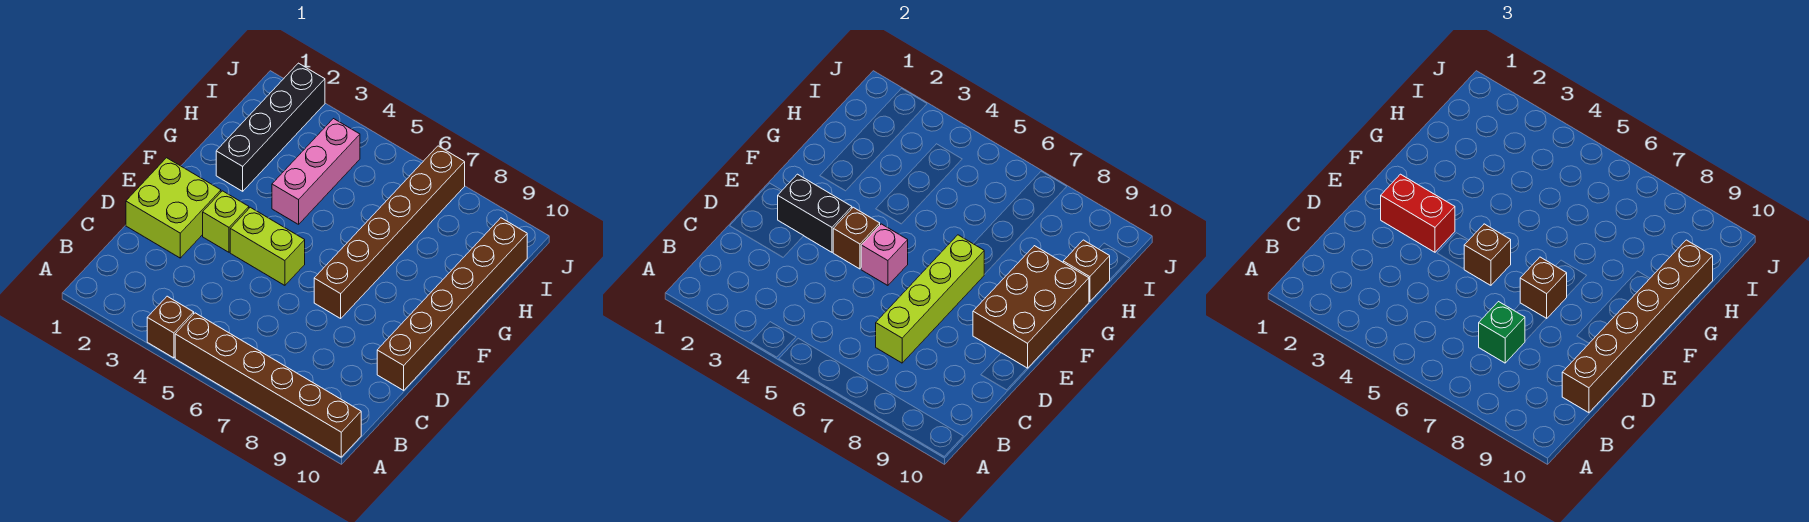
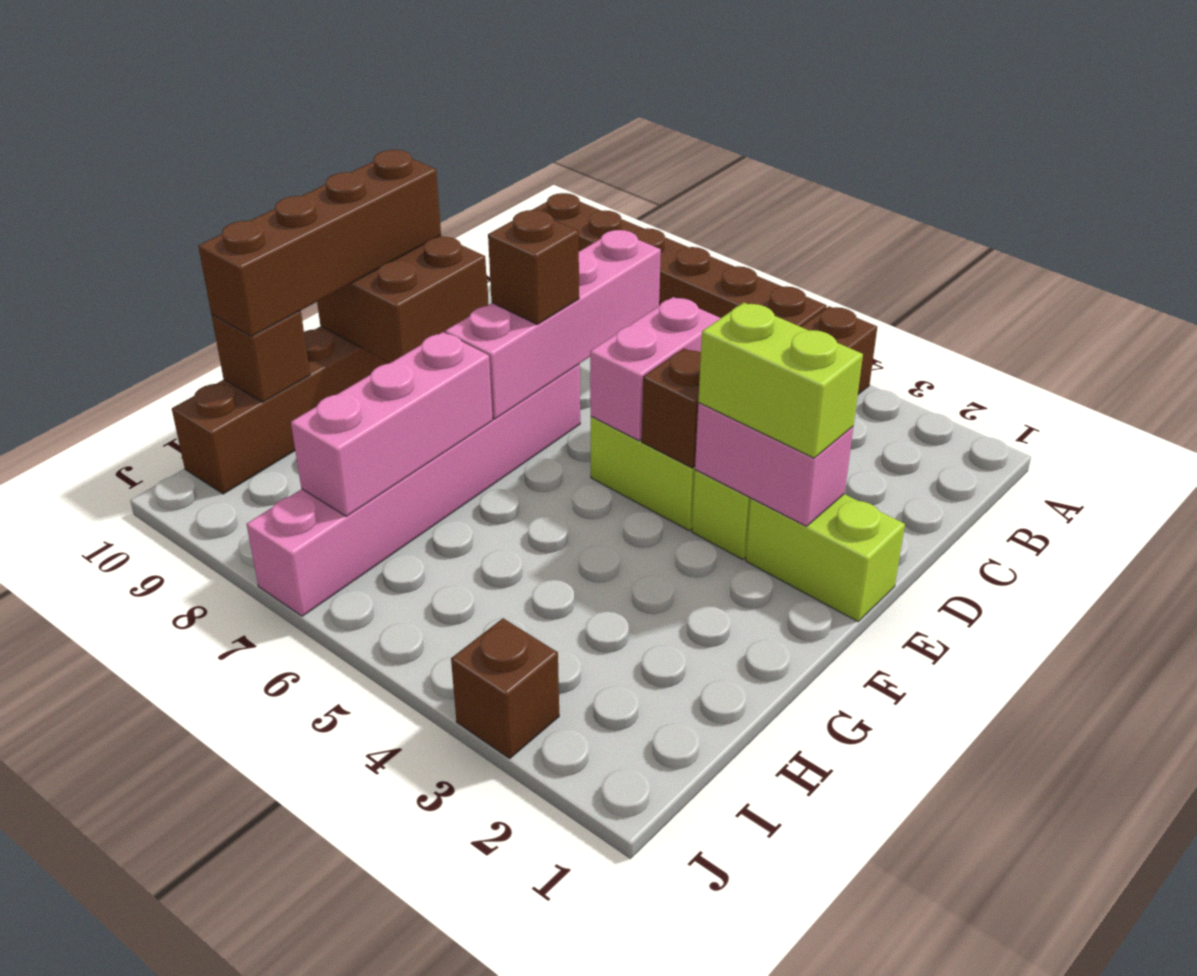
lime 1x4 brick [876,235,984,363] -> pink 1x4 brick [445,230,661,419]
green 1x1 brick [1479,302,1525,363] -> none
brown 1x6 brick [1562,240,1713,413] -> brown 1x4 brick [198,150,441,336]
lime 2x2 brick [126,158,221,258] -> lime 1x2 brick [746,494,905,621]
black 1x2 brick [778,174,852,252] -> pink 1x2 brick [695,403,853,526]
red 1x2 brick [1381,174,1455,252] -> lime 1x2 brick [698,303,863,458]
pink 1x1 brick [861,224,908,285] -> pink 1x2 brick [590,297,720,441]
brown 1x1 brick [1464,224,1511,285] -> brown 1x1 brick moved to [451,618,559,758]
brown 1x6 brick [314,146,465,318] -> pink 1x6 brick [246,364,580,616]
brown 2x3 brick [973,246,1089,368] -> brown 2x2 brick [317,235,488,363]
black 1x4 brick [216,63,325,191] -> none
pink 1x3 brick [272,119,360,224] -> pink 1x3 brick moved to [291,332,493,516]

